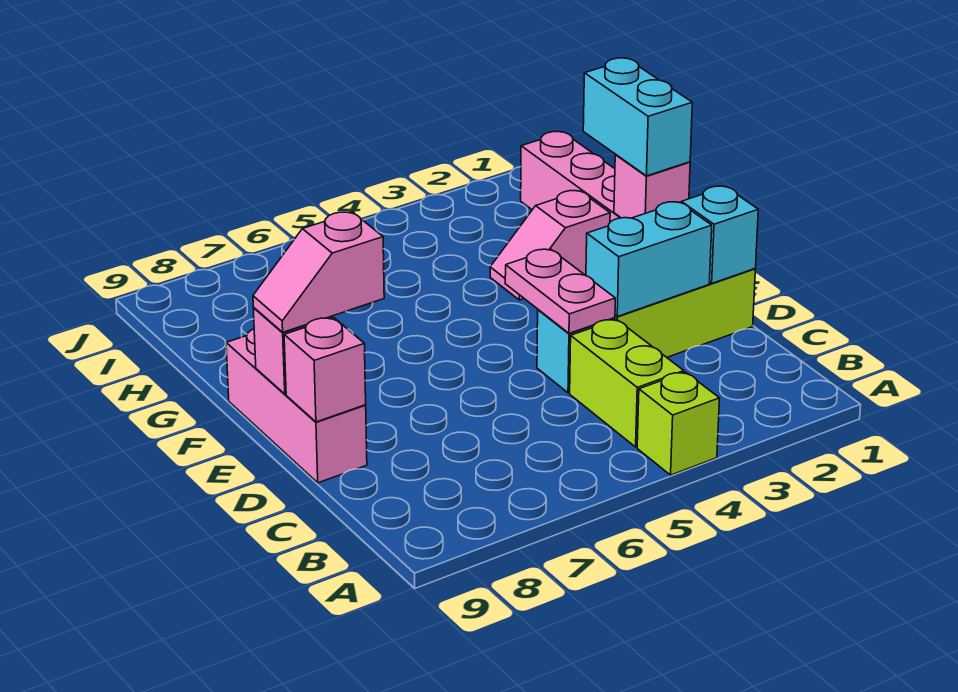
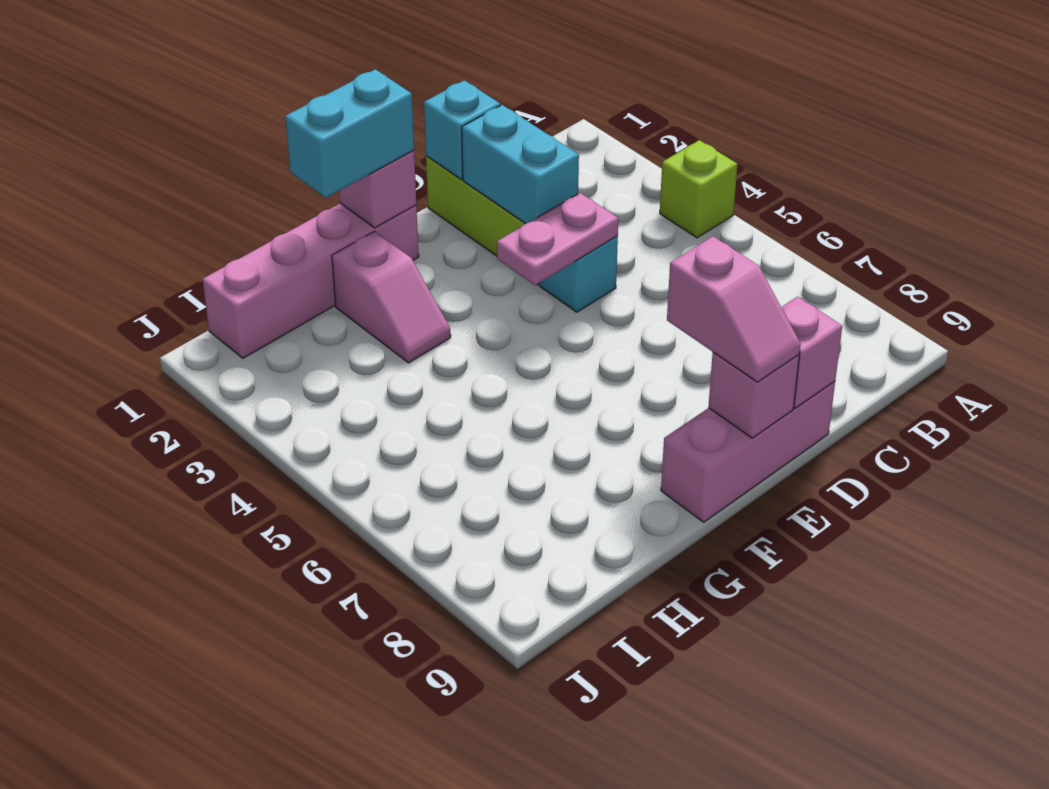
lime 1x2 brick [570,319,684,447] -> none

